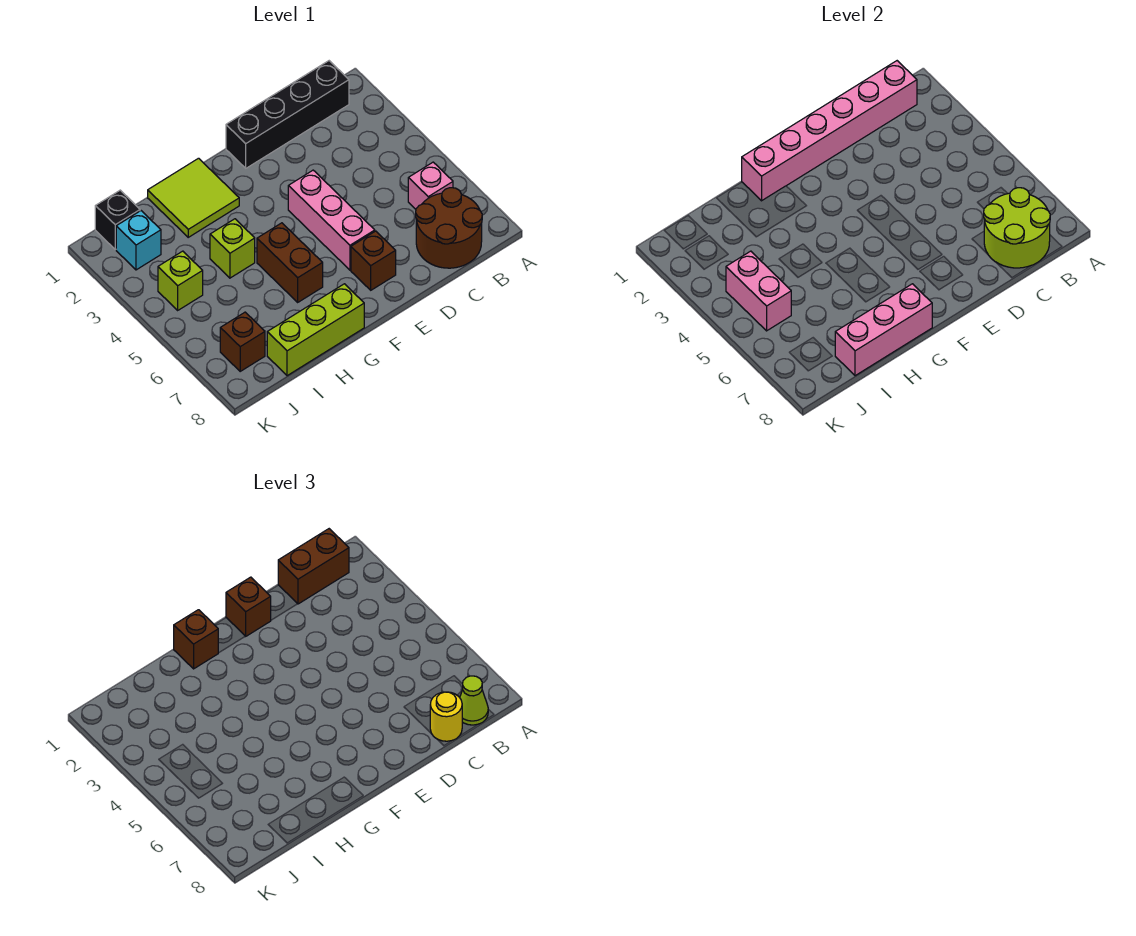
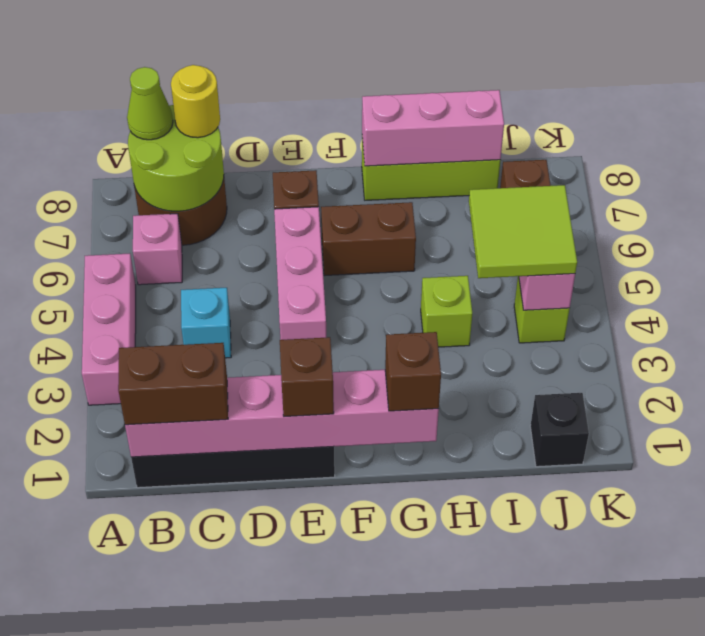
none -> pink 1x3 brick [82,253,136,405]
lime 2x2 tile [148,158,239,237] -> lime 2x2 tile moved to [469,185,577,278]
brown 1x2 brick [257,223,323,302] -> brown 1x2 brick turned to [321,202,416,276]
cyan 1x1 brick [116,211,161,270] -> cyan 1x1 brick moved to [181,288,231,358]

